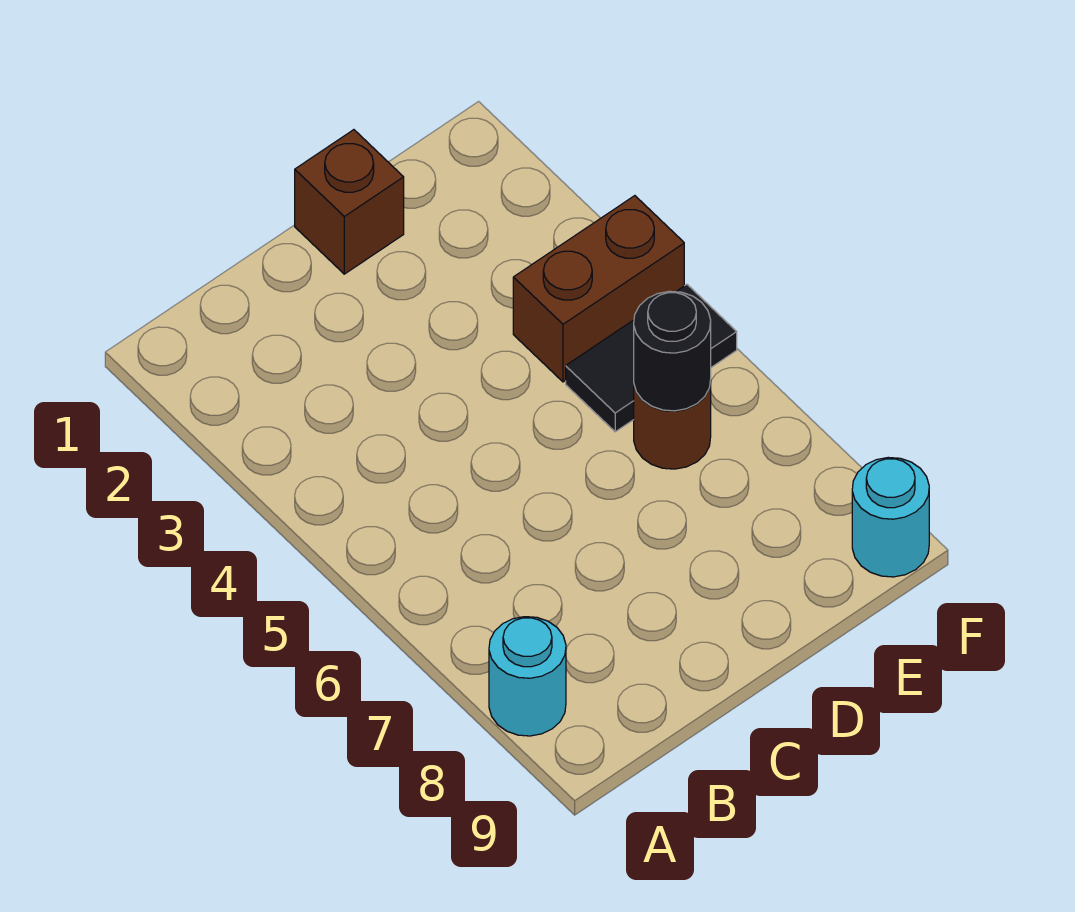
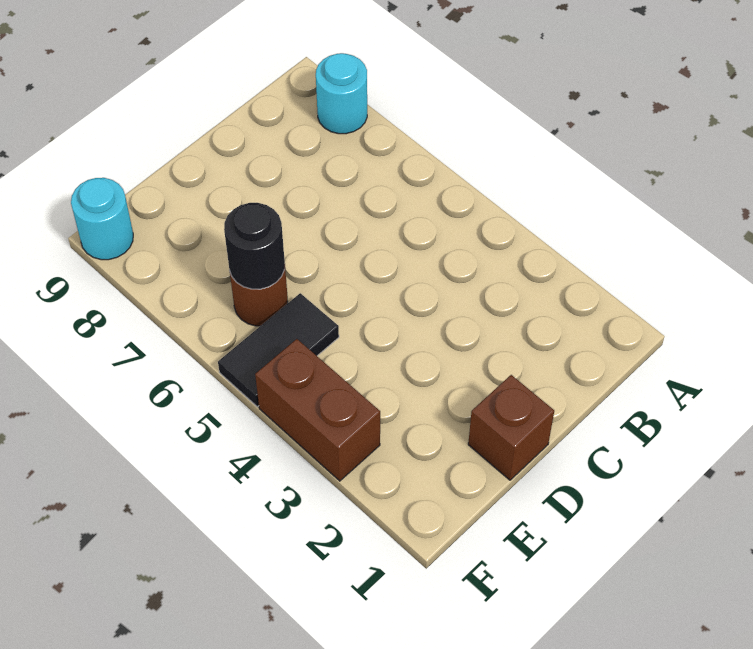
brown 1x2 brick [513,196,684,382] -> brown 1x2 brick turned to [255,339,380,481]

